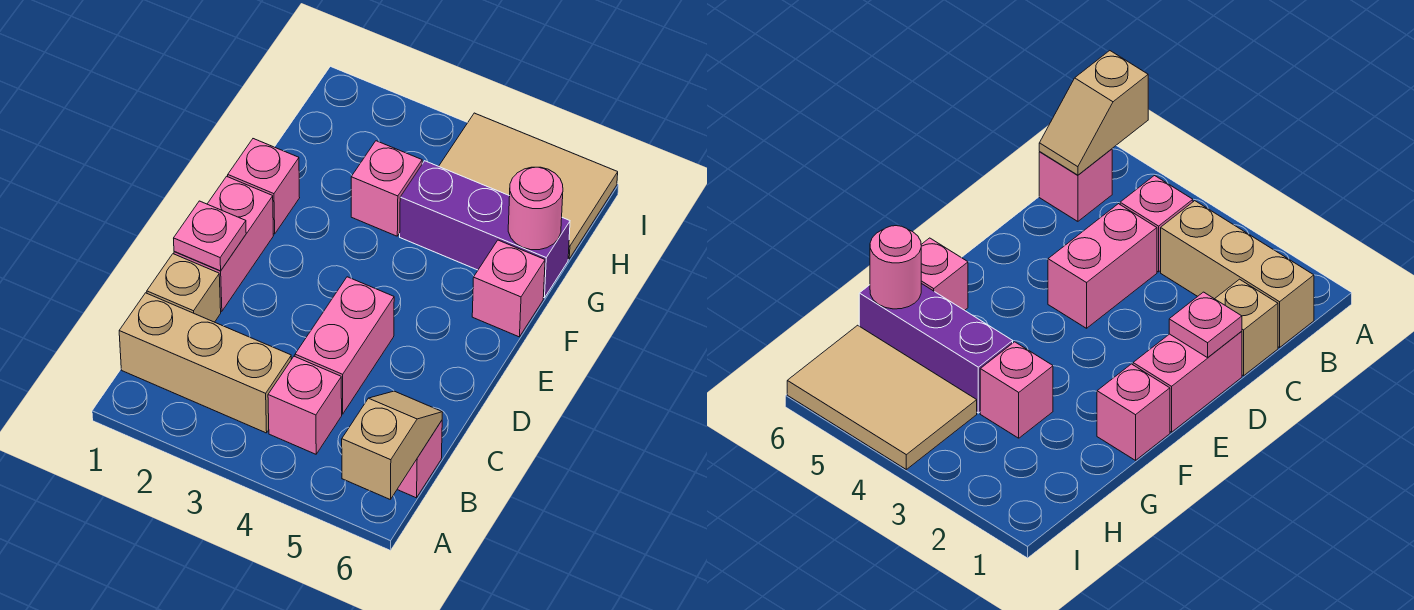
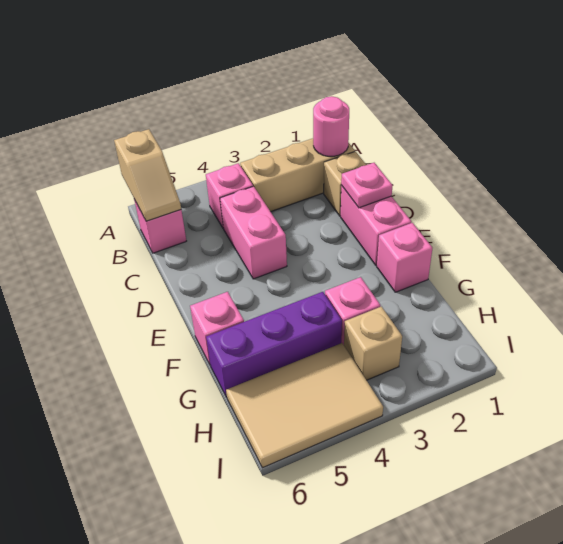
pink 1x1 round brick [508,167,563,250] -> pink 1x1 round brick moved to [313,96,349,156]
none -> tan 1x1 brick [344,307,402,380]

